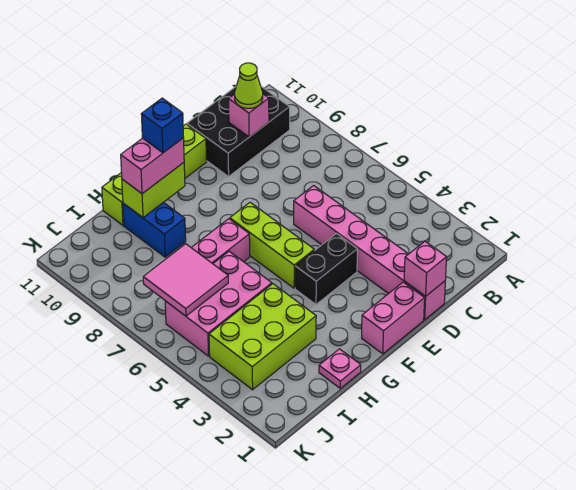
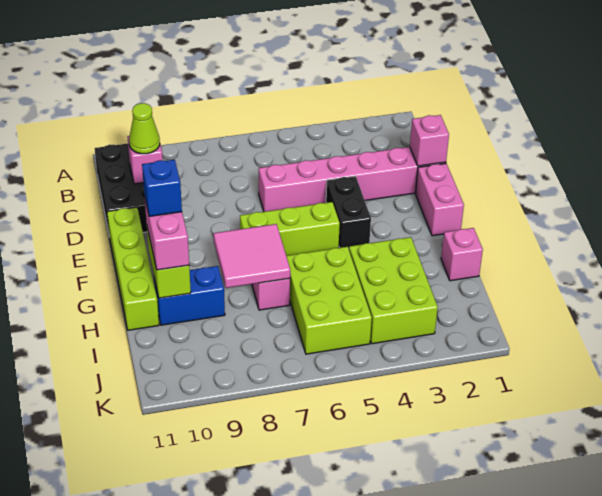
pink 1x1 plate [319,349,361,388] -> pink 1x1 brick [441,228,483,281]
pink 2x3 brick [165,251,272,356] -> lime 2x3 brick [286,247,372,354]
pink 2x2 tile [143,244,228,316] -> pink 2x2 tile moved to [214,224,290,288]

